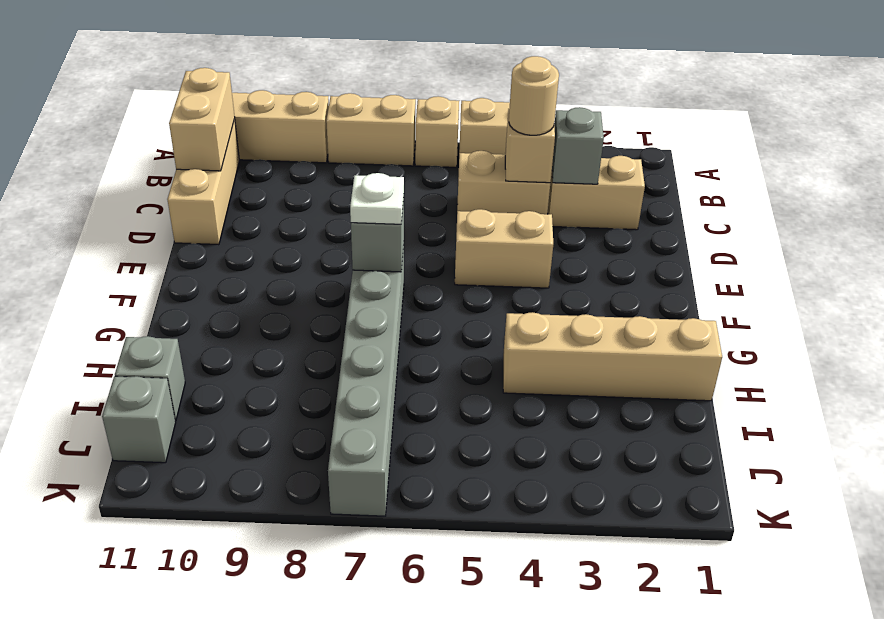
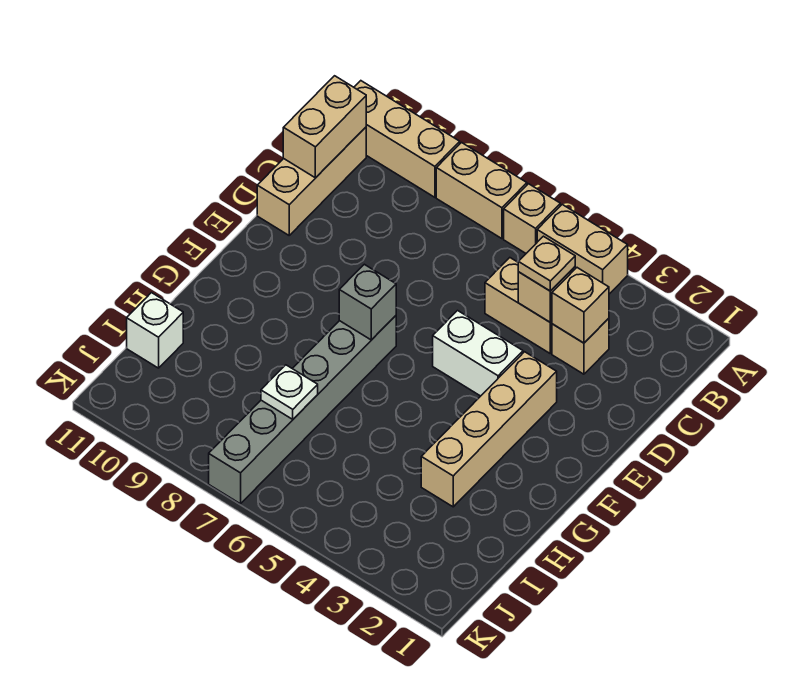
tan 1x2 brick [548,156,645,230] -> tan 1x1 brick [552,318,609,374]
grey 1x1 brick [552,107,604,184] -> tan 1x1 brick [552,268,609,343]
tan 1x1 round brick [509,56,559,135] -> tan 1x1 plate [518,236,575,291]
tan 1x2 brick [455,209,553,288] -> white 1x2 brick [433,311,523,396]
white 1x1 plate [350,173,404,224] -> white 1x1 plate moved to [261,365,318,419]
tan 1x4 brick [503,312,722,401] -> tan 1x4 brick turned to [421,352,557,507]
grey 1x1 brick [115,336,185,421] -> white 1x1 brick [127,293,183,368]
grey 1x1 brick [102,376,176,463] -> none

